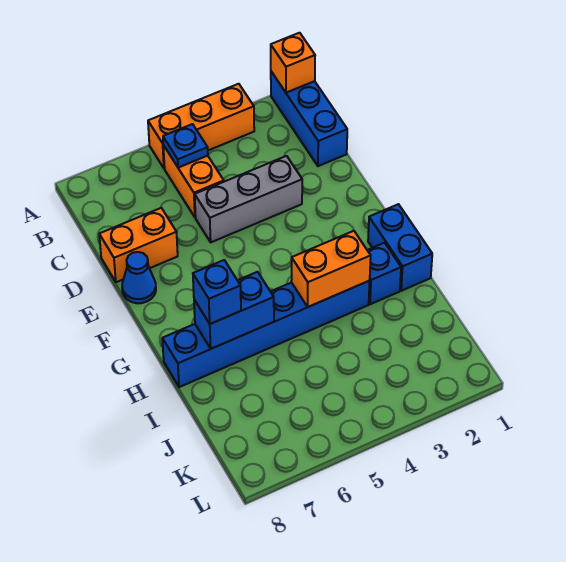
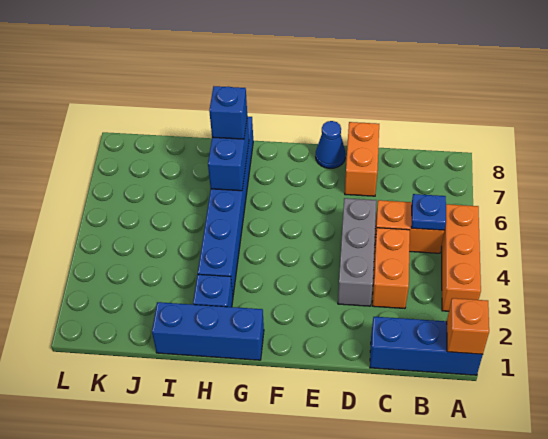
blue 1x2 brick [368,204,432,291] -> blue 1x3 brick [152,302,264,360]
orange 1x2 brick [291,231,371,307] -> orange 1x2 brick moved to [372,228,410,308]

